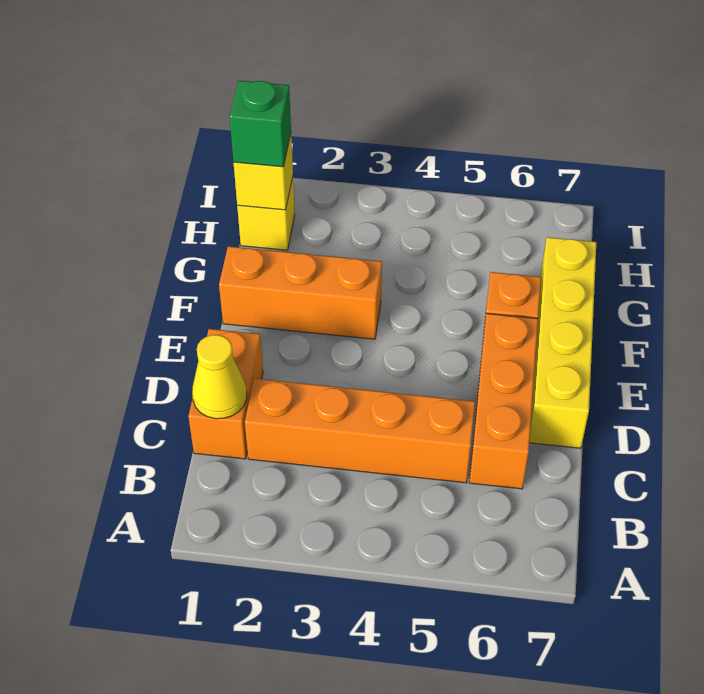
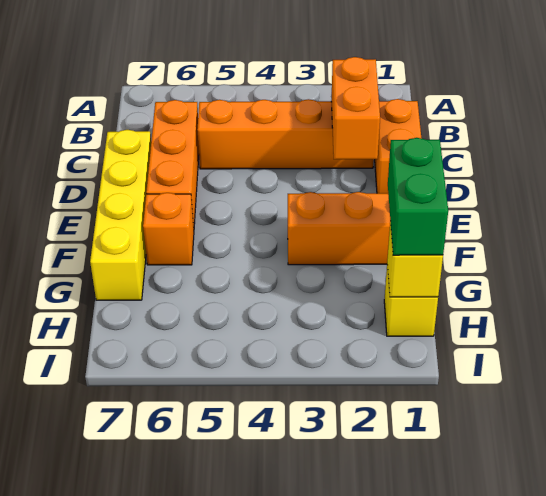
yellow 1x1 cone [192,335,247,419] -> none
none -> orange 1x2 brick [331,57,380,159]
green 1x1 brick [230,81,291,167] -> green 1x2 brick [388,138,448,255]

